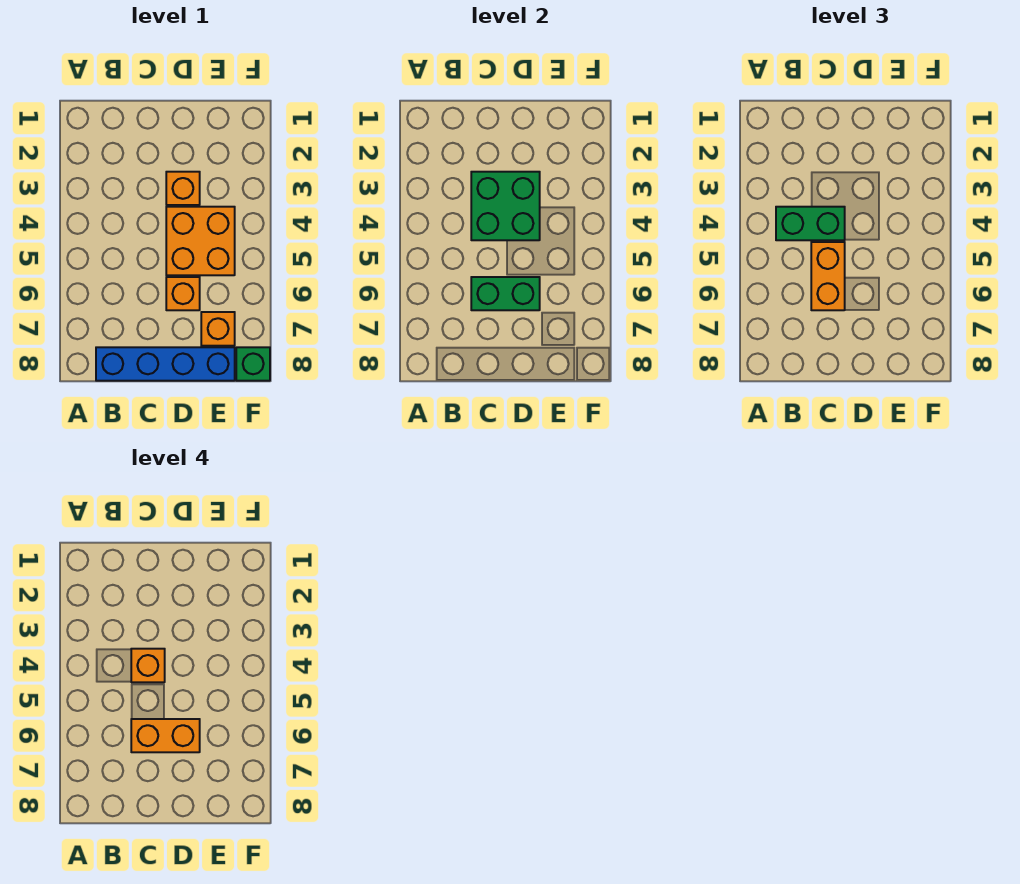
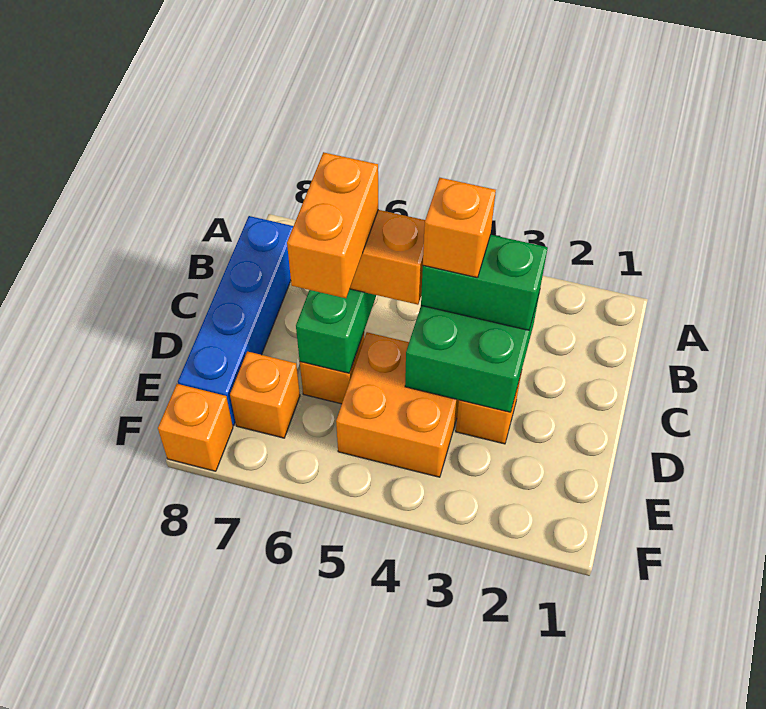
green 1x2 brick [776,207,845,240] -> green 1x2 brick turned to [421,235,548,330]
green 1x1 brick [236,347,270,381] -> orange 1x1 brick [158,384,233,471]

